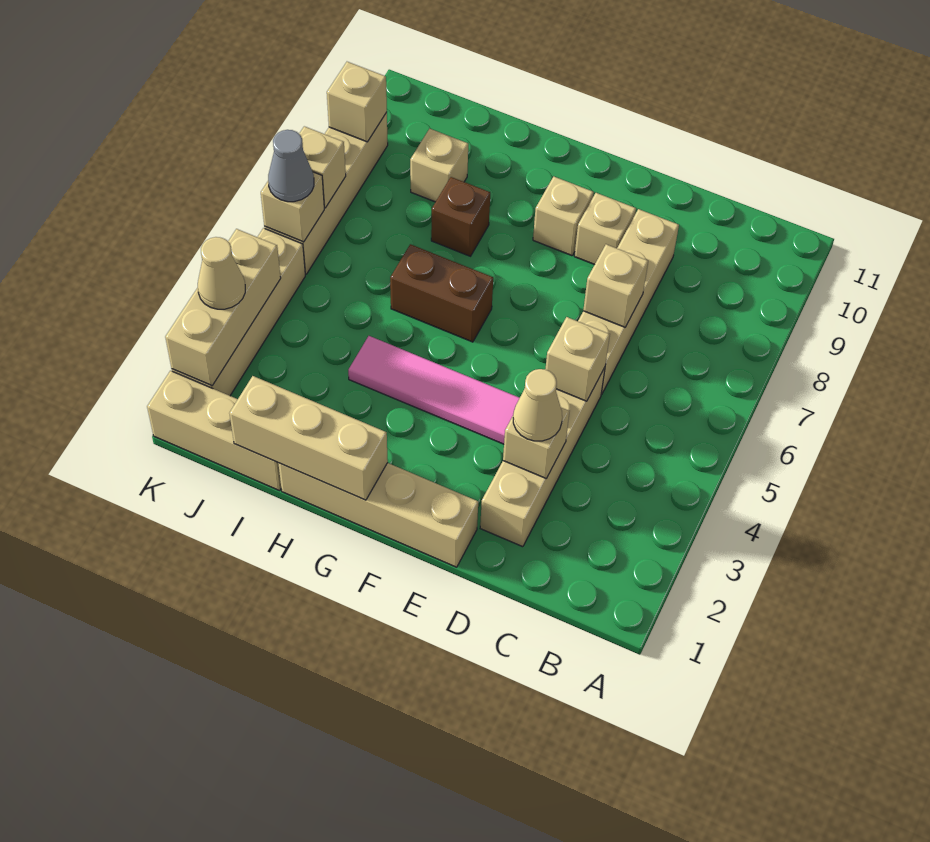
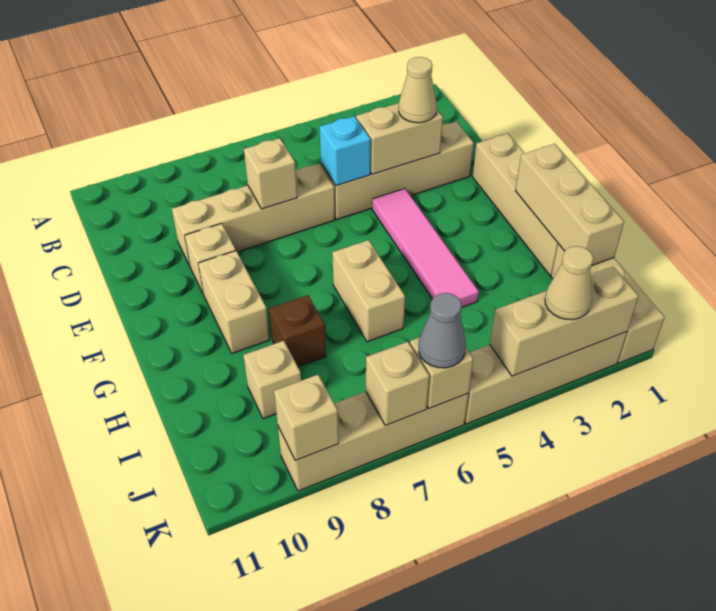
tan 1x1 brick [503,408,569,478] -> tan 1x2 brick [356,103,443,174]
tan 1x1 brick [545,317,610,401] -> cyan 1x1 brick [319,116,371,186]
tan 1x1 brick [533,177,594,256] -> tan 1x2 brick [198,251,270,353]
brown 1x2 brick [390,244,493,342] -> tan 1x2 brick [332,240,405,342]

